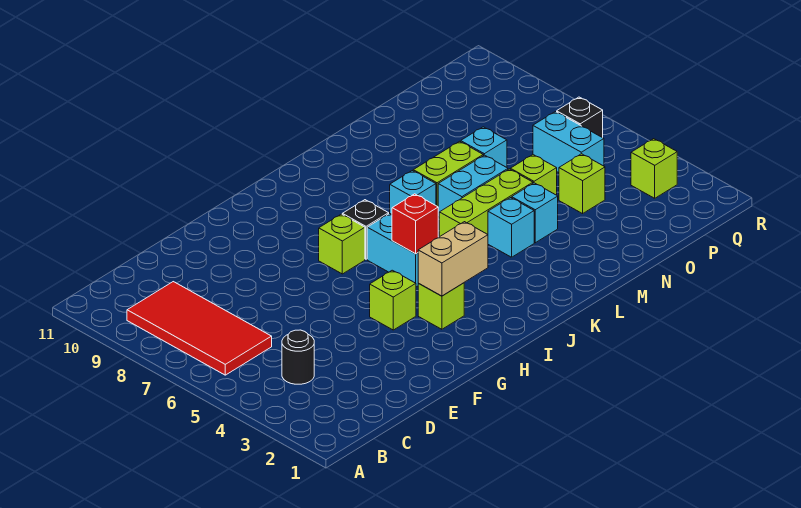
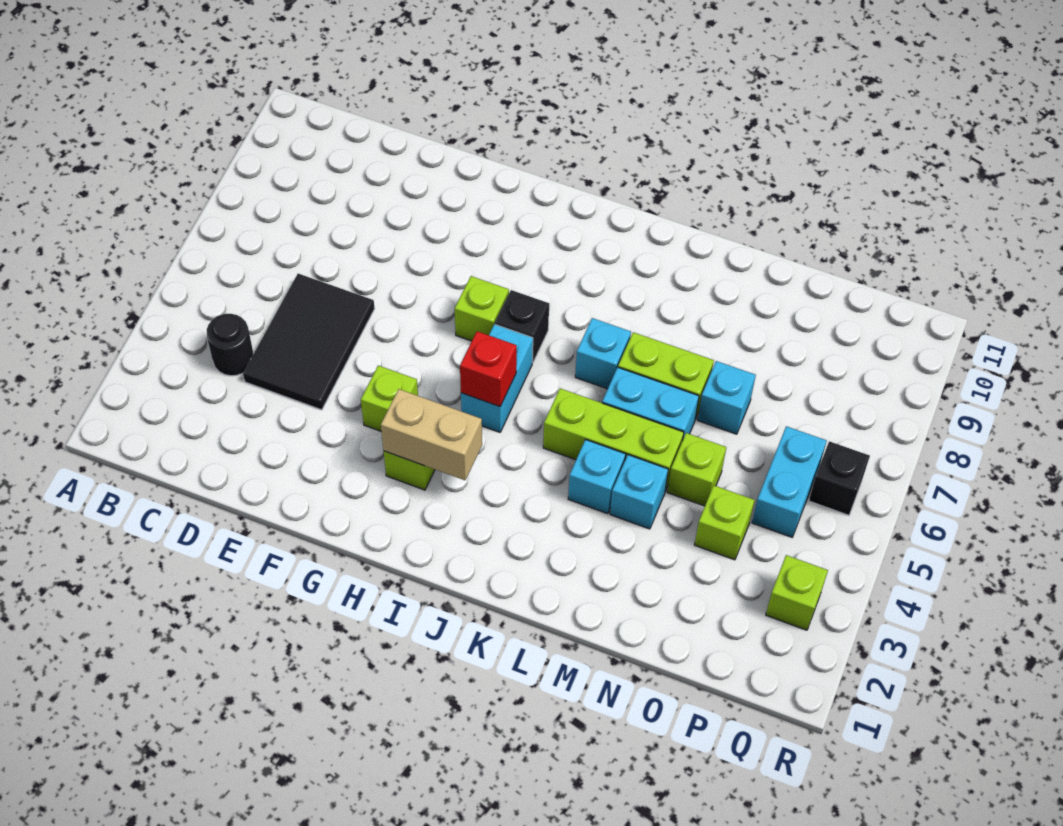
red 2x4 tile [127,282,272,375] -> none
none -> black 2x3 tile [243,274,375,410]

